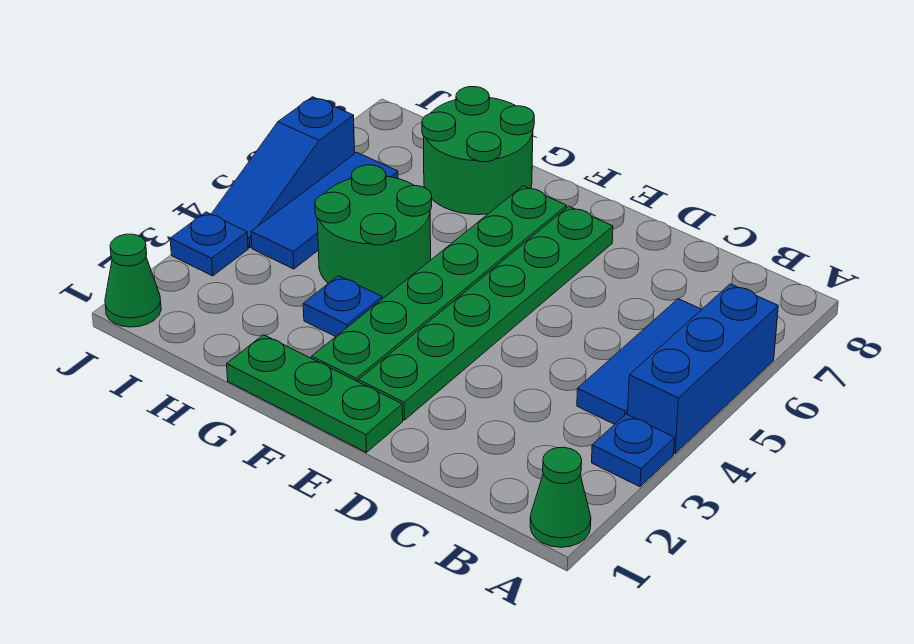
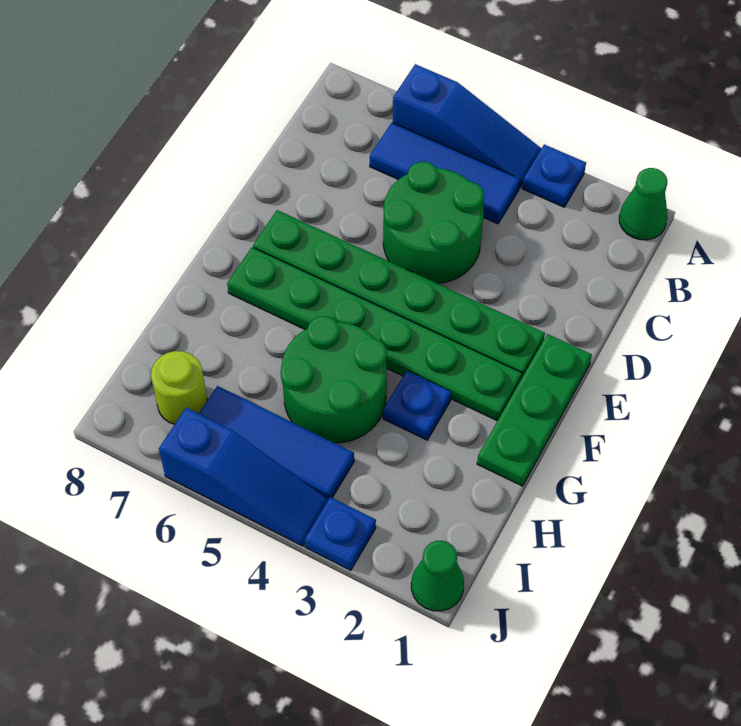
blue 1x3 brick [628,284,778,453] -> blue 1x3 slope [393,64,541,188]
green 2x2 round brick [422,87,534,215] -> green 2x2 round brick moved to [383,162,484,283]
none -> lime 1x1 round brick [151,351,207,424]

